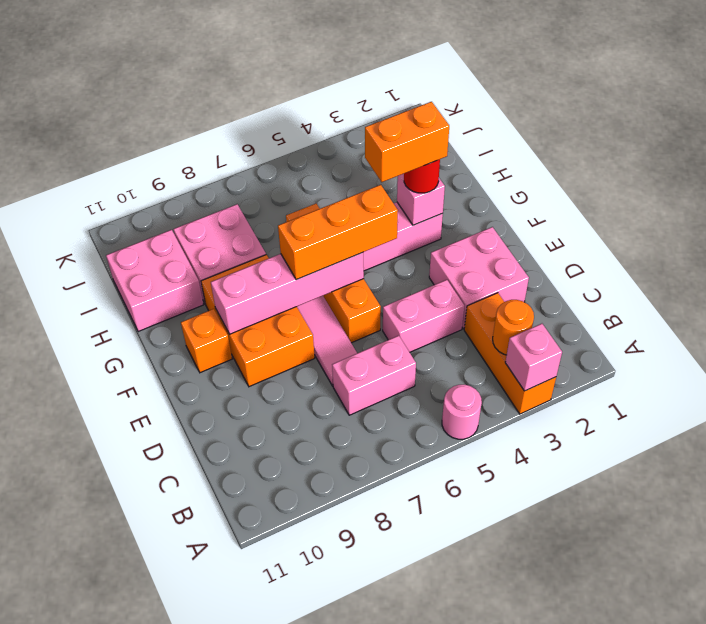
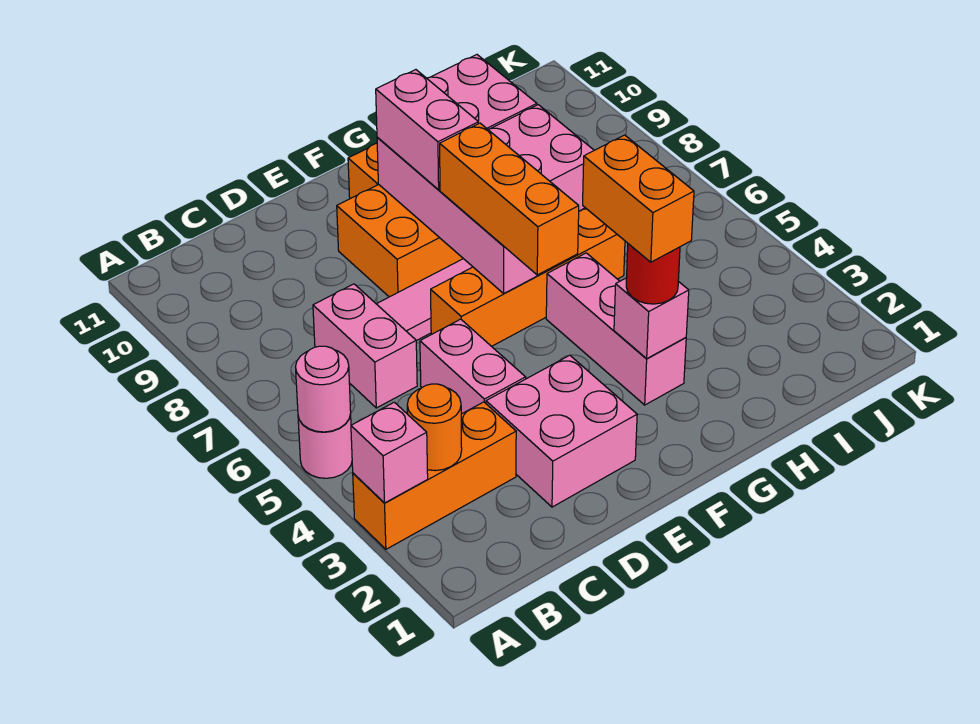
none -> pink 1x1 round brick [296,346,351,432]
none -> pink 1x2 brick [376,70,478,190]

